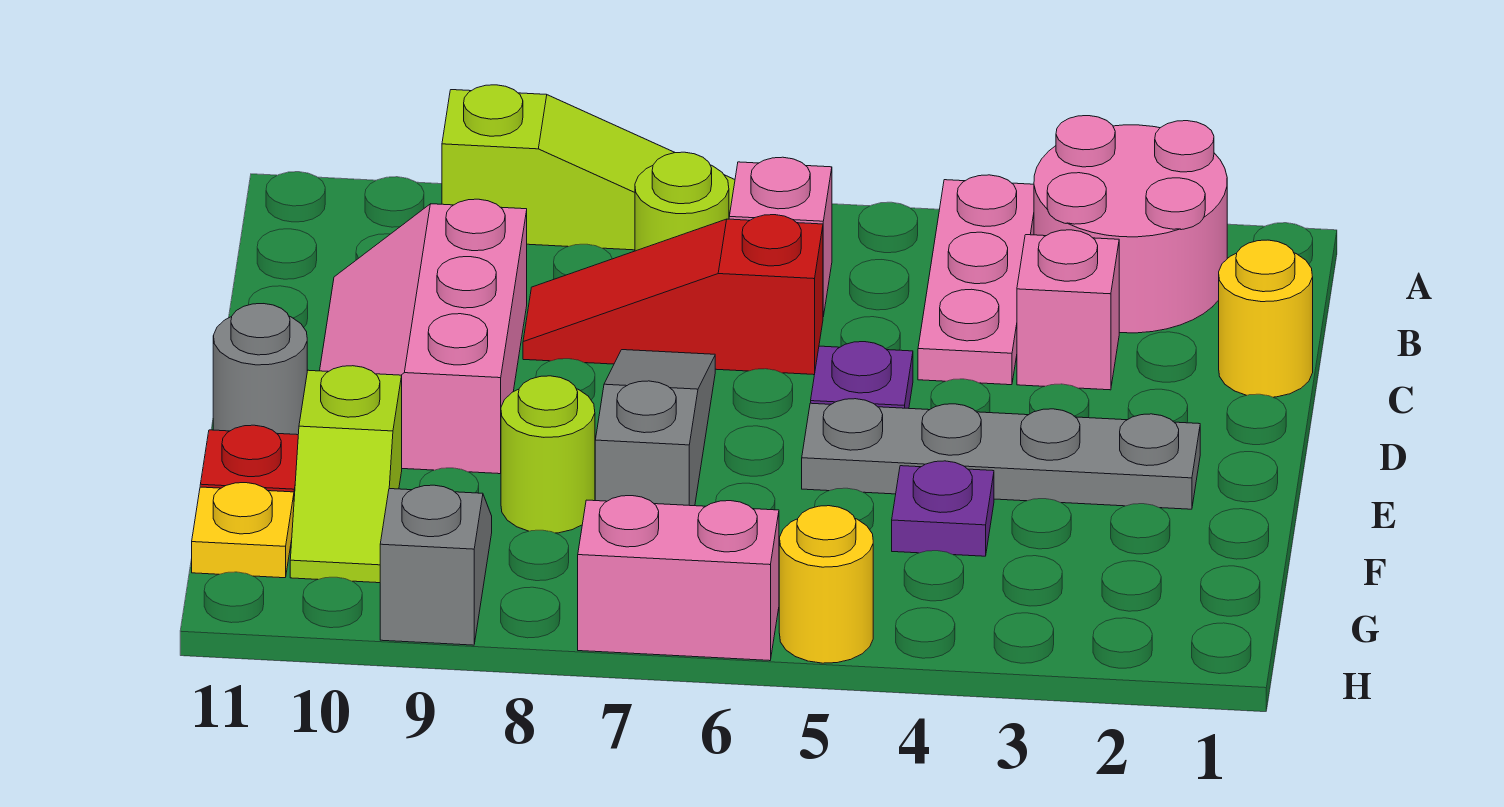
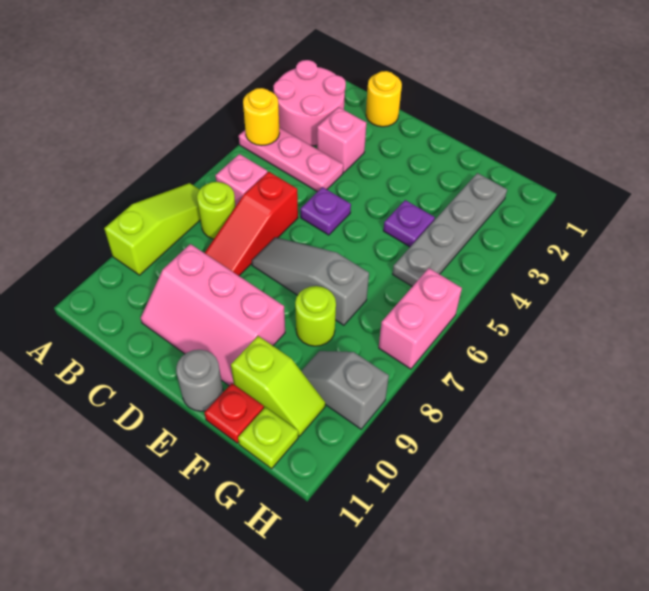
grey 1x4 plate [802,399,1200,509] -> grey 1x4 plate moved to [393,173,507,286]
yellow 1x1 plate [192,483,294,578] -> lime 1x1 plate [238,407,298,469]
yellow 1x1 round brick [779,506,873,663] -> yellow 1x1 round brick moved to [243,88,280,146]

